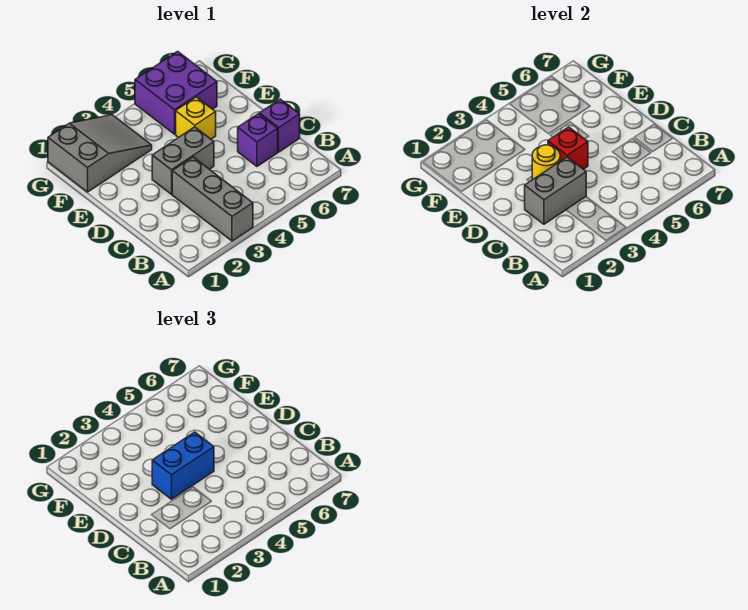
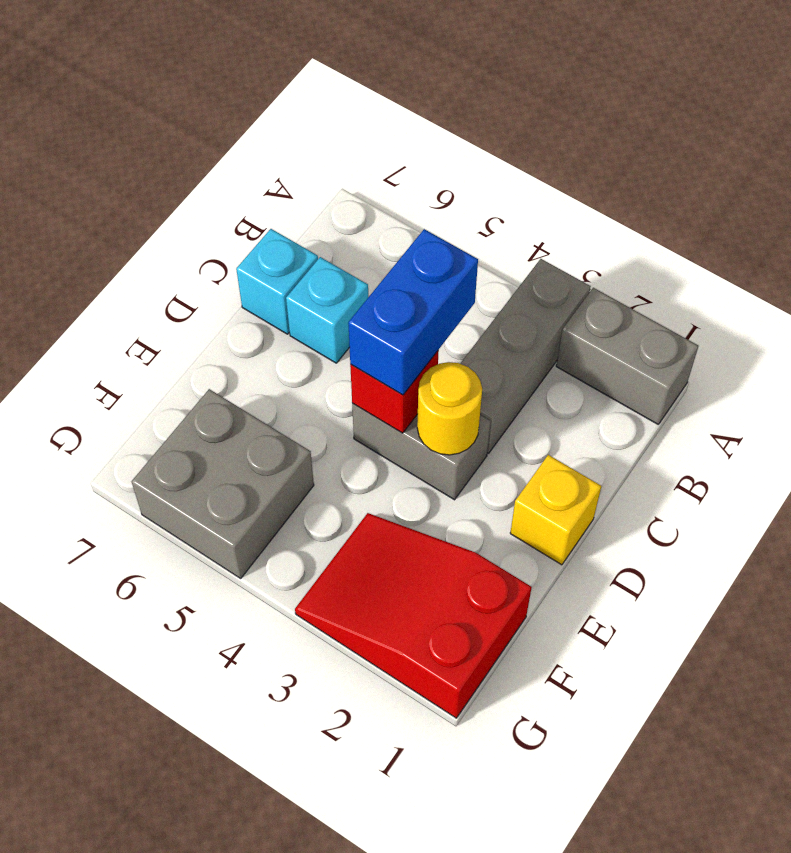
grey 1x2 brick [525,157,586,224] -> grey 1x2 brick moved to [556,288,698,424]
purple 1x1 brick [238,114,278,166] -> cyan 1x1 brick [286,257,368,363]
purple 1x1 brick [260,99,300,152] -> cyan 1x1 brick [236,229,318,334]
blue 1x2 brick [152,432,214,499] -> blue 1x2 brick turned to [348,229,478,395]
yellow 1x1 brick [176,97,216,139] -> yellow 1x1 brick moved to [510,455,601,565]
grey 2x3 slope [48,115,152,192] -> red 2x3 slope [295,513,532,718]
purple 2x2 brick [135,51,217,134] -> grey 2x2 brick [132,389,314,578]

